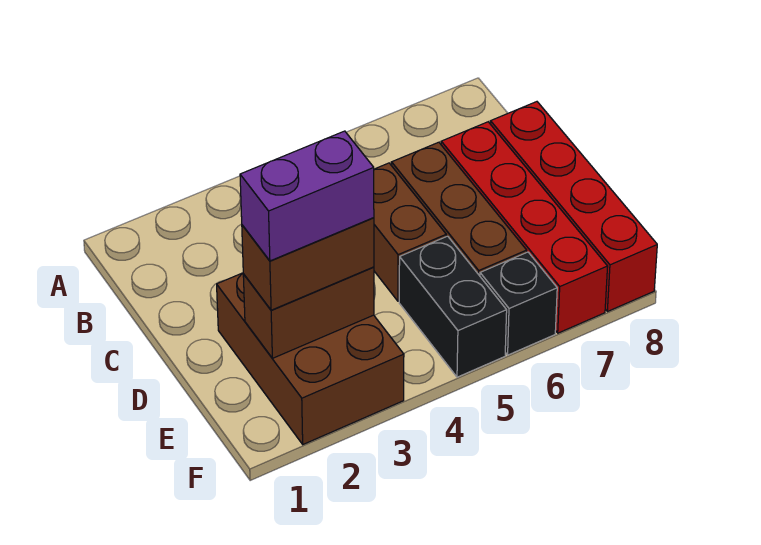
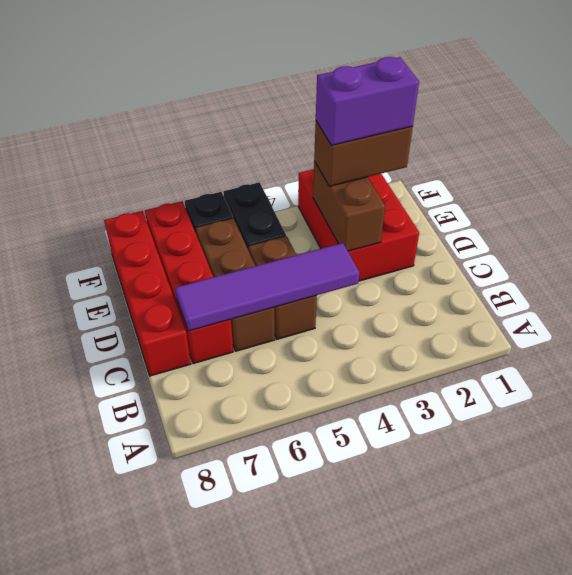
none -> purple 1x4 tile [175,243,359,331]
brown 2x3 brick [217,273,404,444] -> red 2x3 brick [298,169,419,281]
brown 1x2 brick [243,267,374,358] -> brown 1x2 brick turned to [313,162,385,251]

